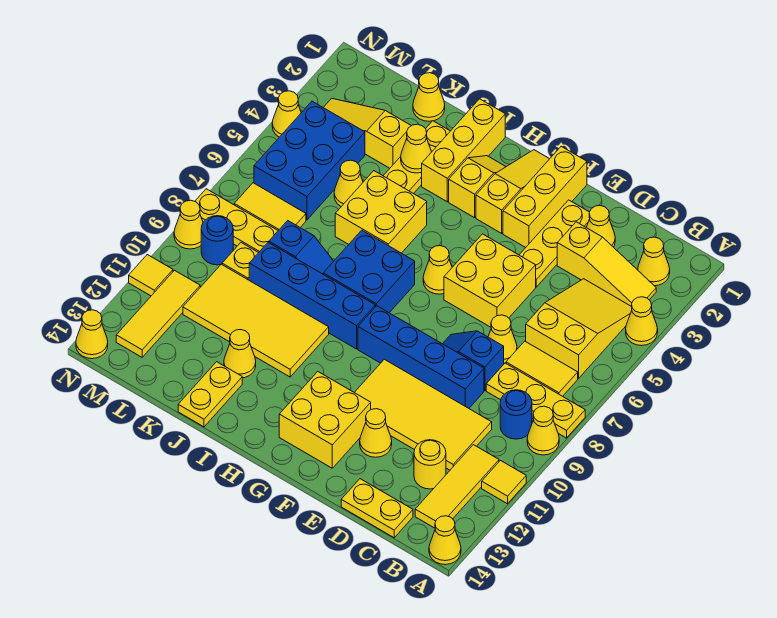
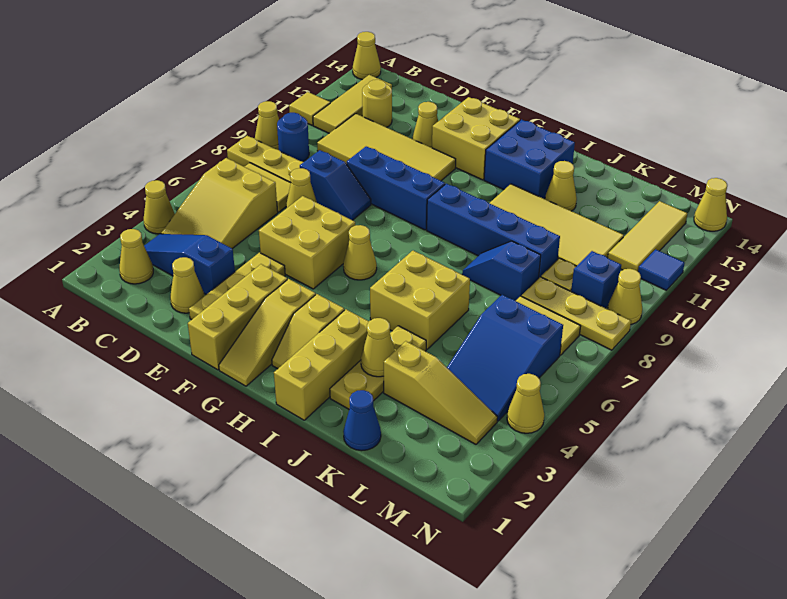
yellow 1x3 slope [557,222,656,307] -> blue 1x3 slope [144,234,235,294]
yellow 1x2 plate [341,479,413,538] -> none
blue 1x4 brick [358,306,484,408] -> blue 1x3 brick [347,146,445,230]
blue 2x2 brick [323,230,415,313] -> blue 2x2 brick moved to [484,120,575,199]
yellow 1x2 plate [178,362,242,427] -> none
yellow 1x1 cone [413,73,445,121] -> blue 1x1 cone [343,390,381,451]
yellow 1x1 cone [334,160,363,206] -> none
blue 2x3 brick [254,101,365,220] -> blue 2x3 slope [447,295,563,421]
blue 1x1 round brick [201,216,233,265] -> blue 1x1 brick [571,251,621,308]
yellow 1x1 tile [129,255,173,296] -> blue 1x1 tile [638,249,685,290]

